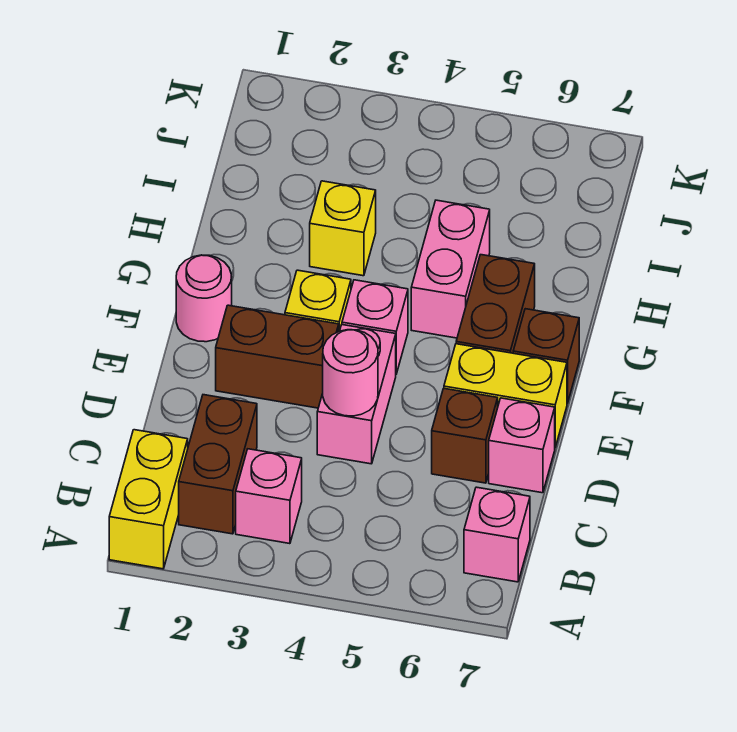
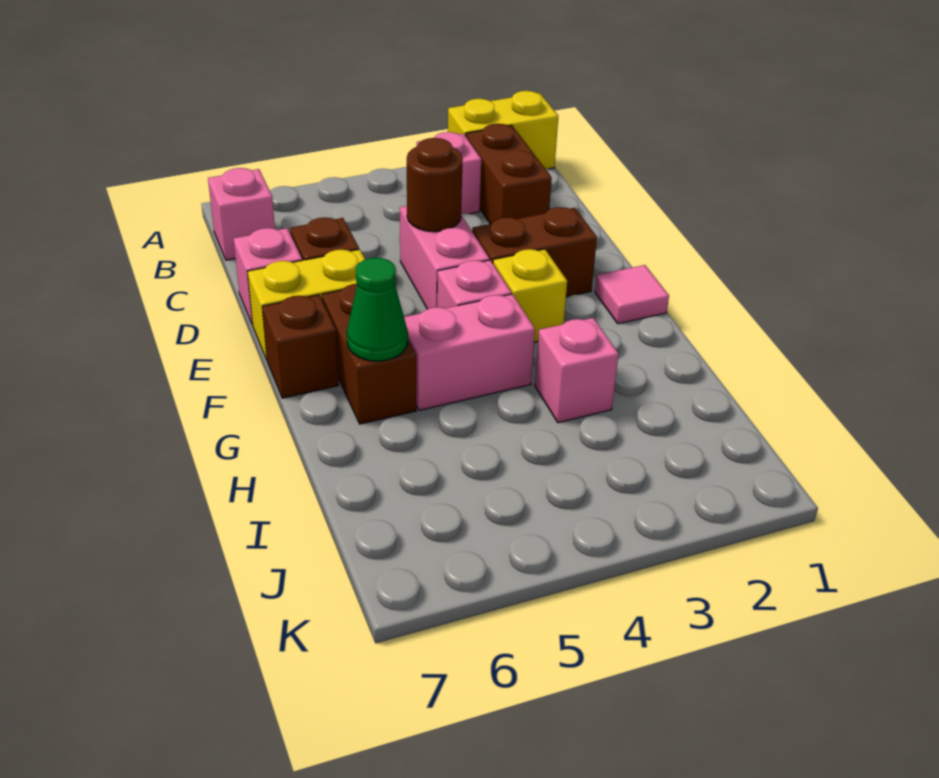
yellow 1x2 brick [109,430,188,569] -> yellow 1x2 brick turned to [448,91,558,169]
pink 1x1 round brick [323,330,378,416] -> brown 1x1 round brick [407,138,463,232]
pink 1x1 round brick [176,255,232,342] -> pink 1x1 tile [595,265,669,324]
pink 1x2 brick [411,200,490,338] -> pink 1x2 brick turned to [404,294,535,410]
none -> green 1x1 cone [347,258,408,361]
yellow 1x1 brick [310,181,376,276] -> pink 1x1 brick [535,318,619,423]

